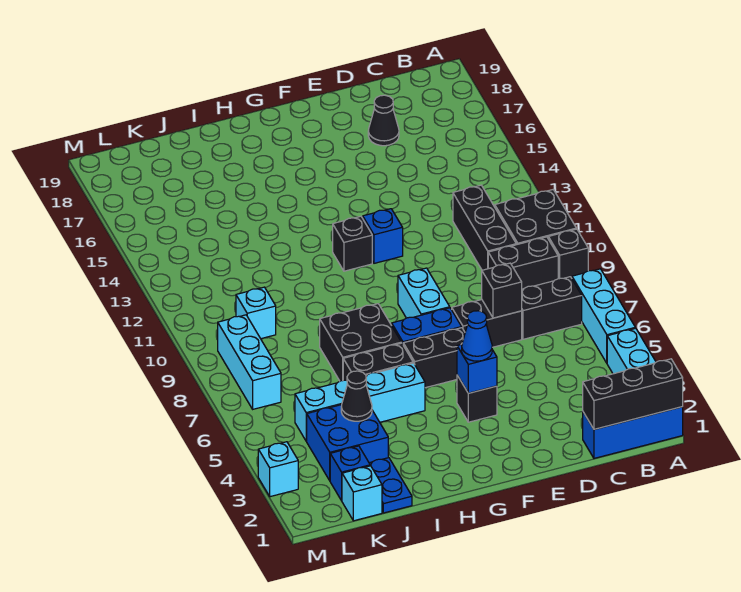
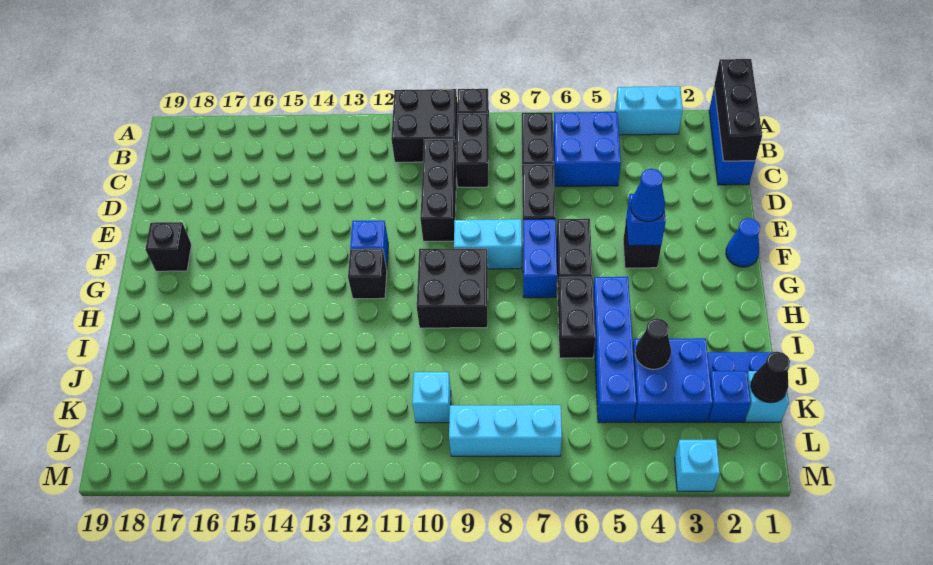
cyan 1x3 brick [572,269,635,363] -> none
none -> blue 2x2 brick [553,112,621,186]
black 1x3 brick [453,185,516,270] -> black 1x3 brick turned to [420,139,456,241]
black 1x1 brick [482,263,522,318] -> black 1x1 brick moved to [145,222,192,271]
black 1x1 cone [368,95,399,146] -> black 1x1 cone moved to [751,352,790,403]
none -> blue 1x1 cone [726,218,760,267]
cyan 1x4 brick [295,363,425,441] -> blue 1x4 brick [593,277,636,423]
black 2x2 brick [320,304,401,381] -> black 2x2 brick moved to [417,248,488,328]

